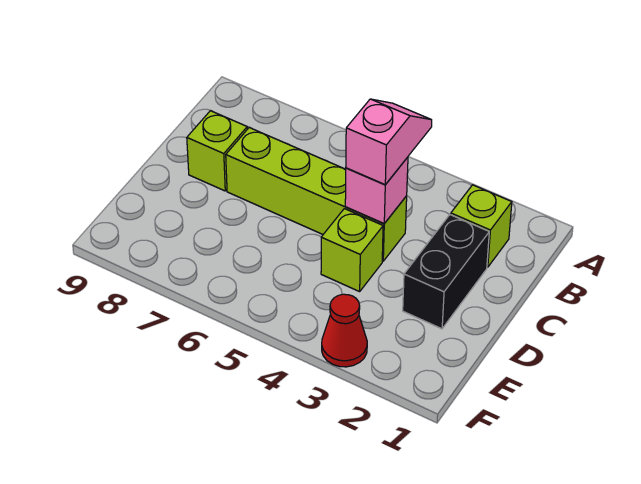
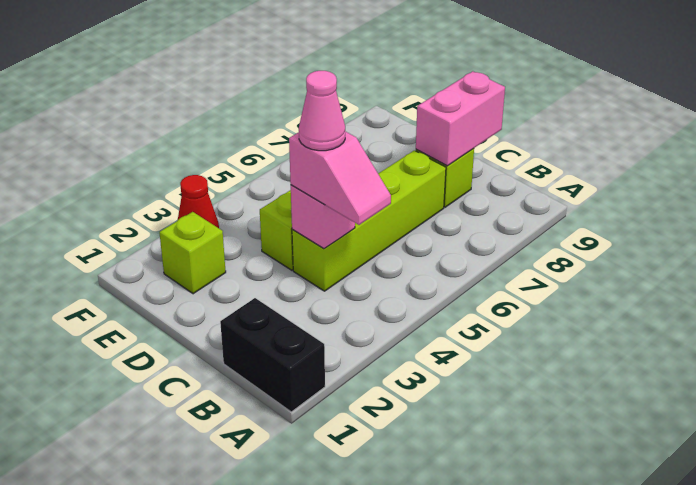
lime 1x1 brick [451,185,512,267] -> lime 1x1 brick moved to [159,212,226,294]
black 1x2 brick [403,215,489,329] -> black 1x2 brick moved to [220,298,325,412]
none -> pink 1x1 cone [299,71,345,151]
none -> pink 1x2 brick [416,71,505,166]

